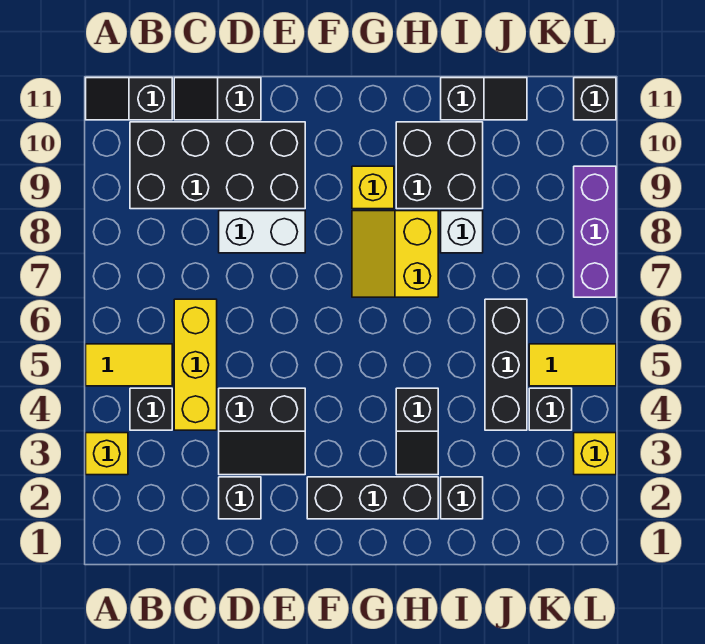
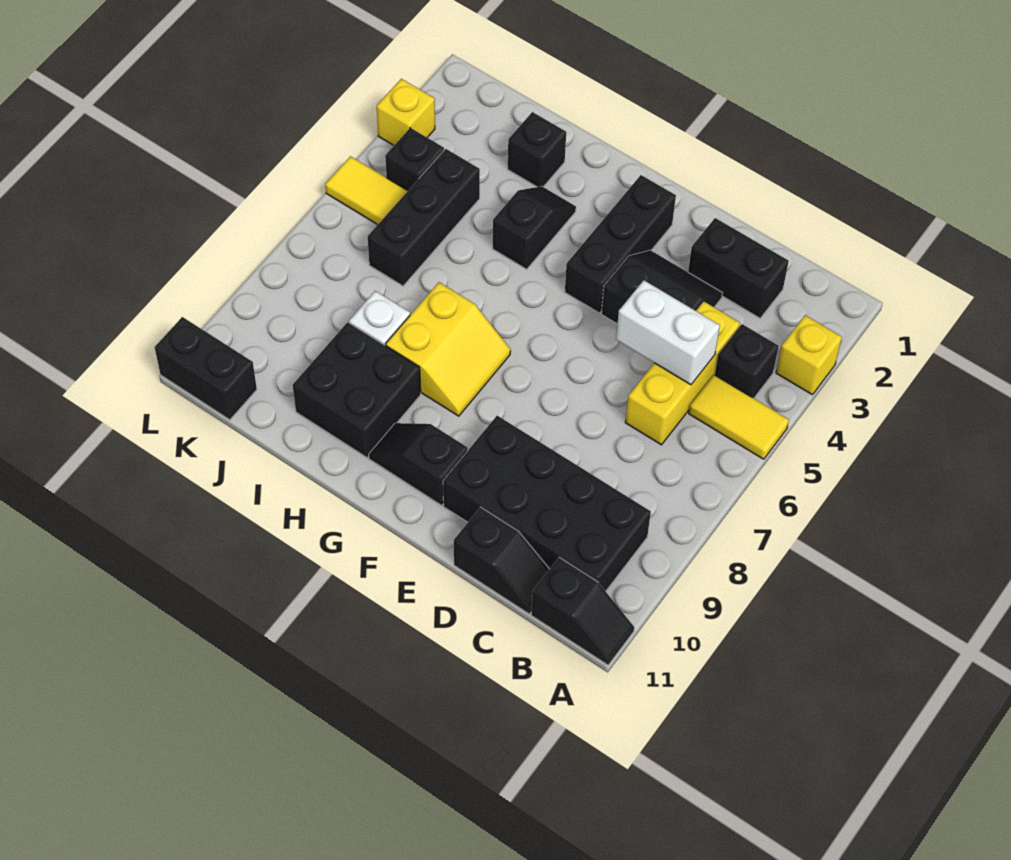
black 1x1 brick [219,477,261,519] -> black 1x2 brick [688,218,789,318]
white 1x2 brick [219,211,305,253] -> white 1x2 brick moved to [616,280,720,385]
black 1x3 brick [307,477,438,519] -> black 1x3 brick turned to [565,175,676,313]
yellow 1x1 brick [352,166,394,209] -> none
black 1x2 slope [441,78,527,120] -> black 1x2 slope moved to [369,423,468,505]
purple 1x3 brick [574,166,616,297] -> none
black 1x1 brick [574,78,616,120] -> black 1x2 brick [155,317,257,420]

